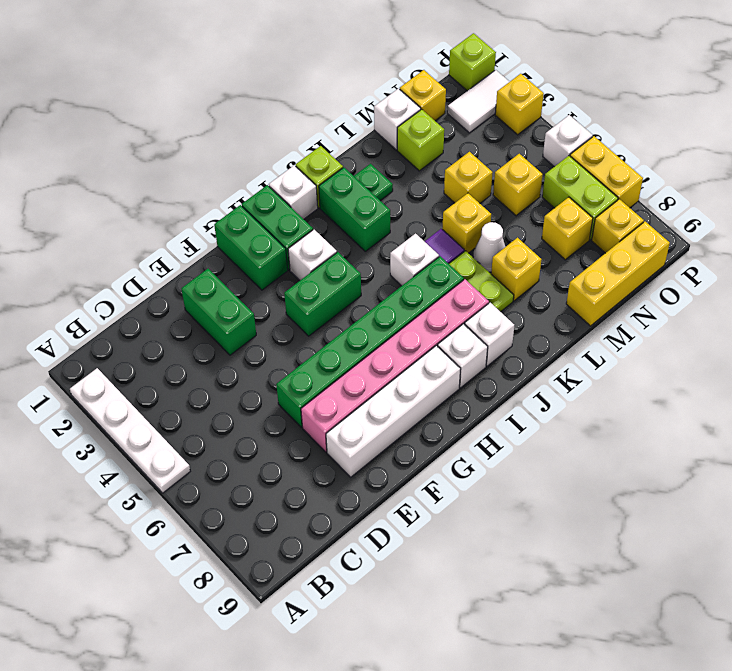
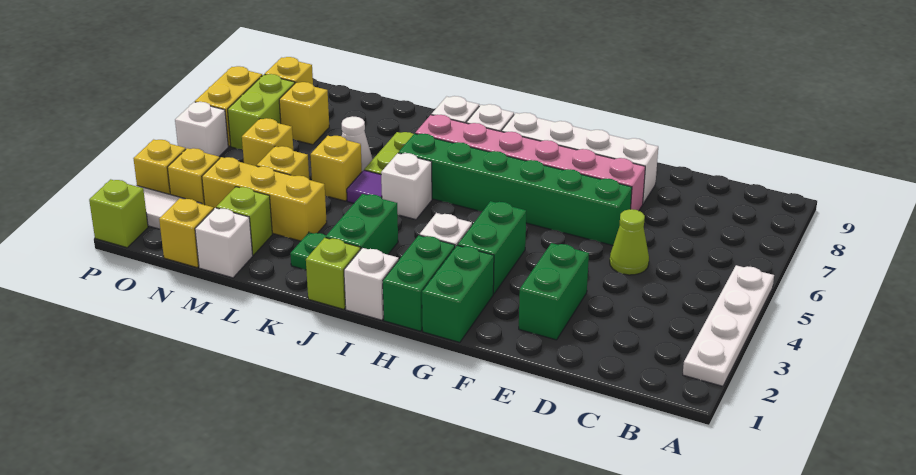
none -> lime 1x1 cone [610,209,649,275]
green 1x2 brick [284,252,361,336] -> green 1x2 brick turned to [458,201,526,294]
yellow 1x1 brick [491,238,541,301] -> yellow 1x1 brick moved to [167,148,220,205]
yellow 1x3 brick [566,222,670,326] -> yellow 1x3 brick moved to [202,157,327,241]

